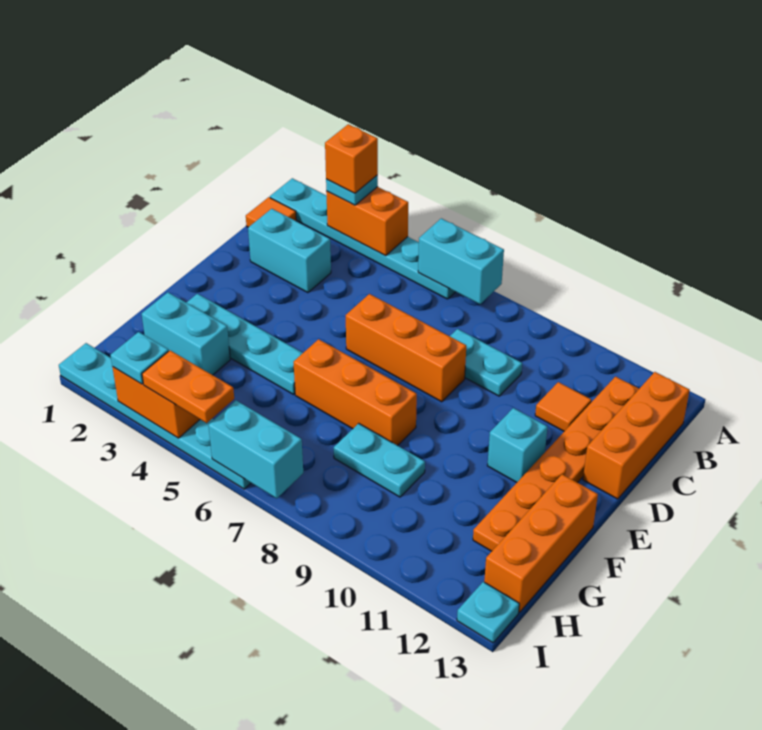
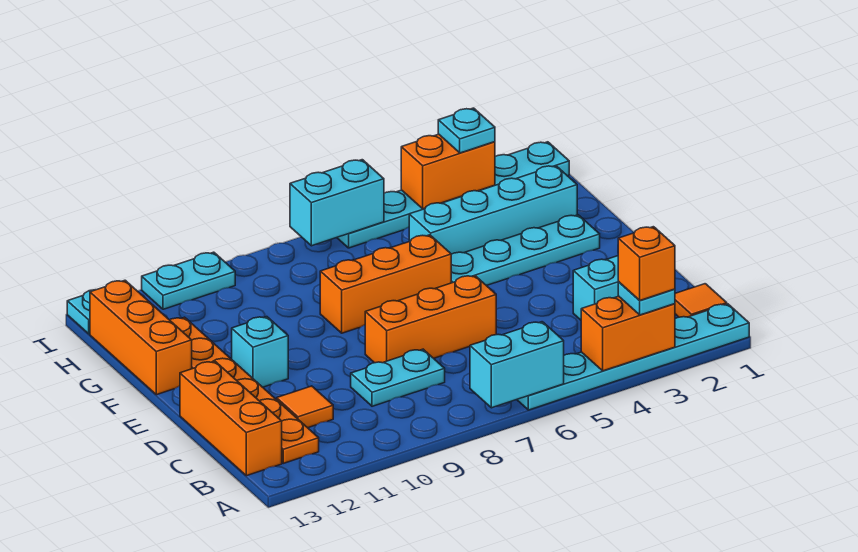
cyan 1x2 brick [142,292,230,375] -> cyan 1x4 brick [409,166,577,254]
cyan 1x2 plate [334,423,425,497] -> cyan 1x2 plate moved to [142,252,235,309]
orange 1x2 plate [142,351,234,423] -> none

